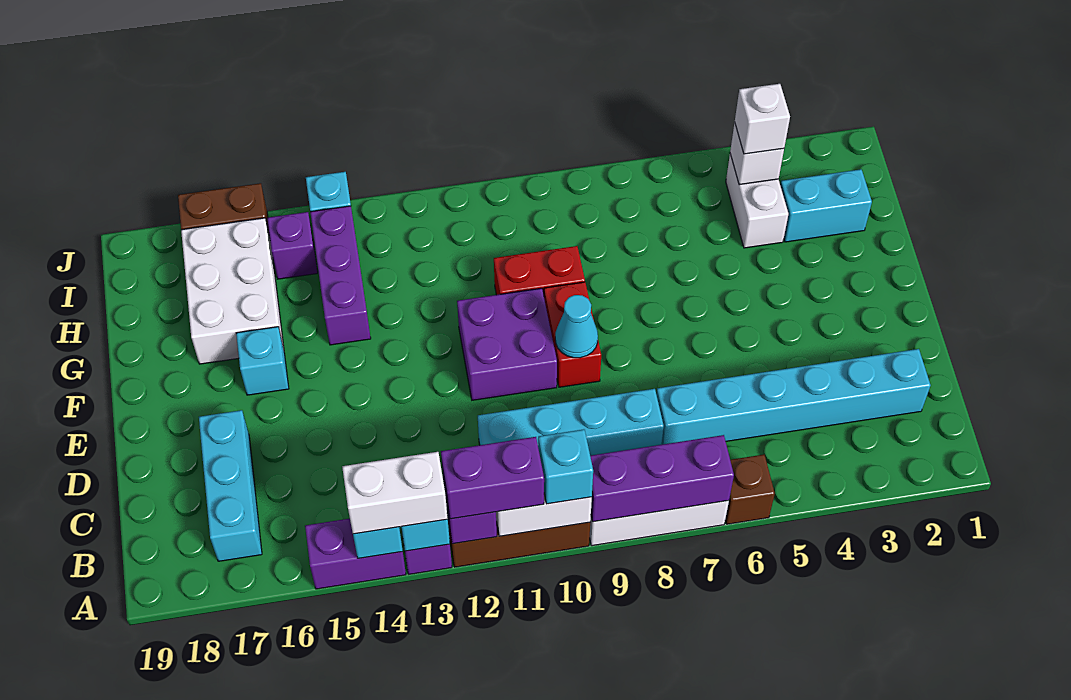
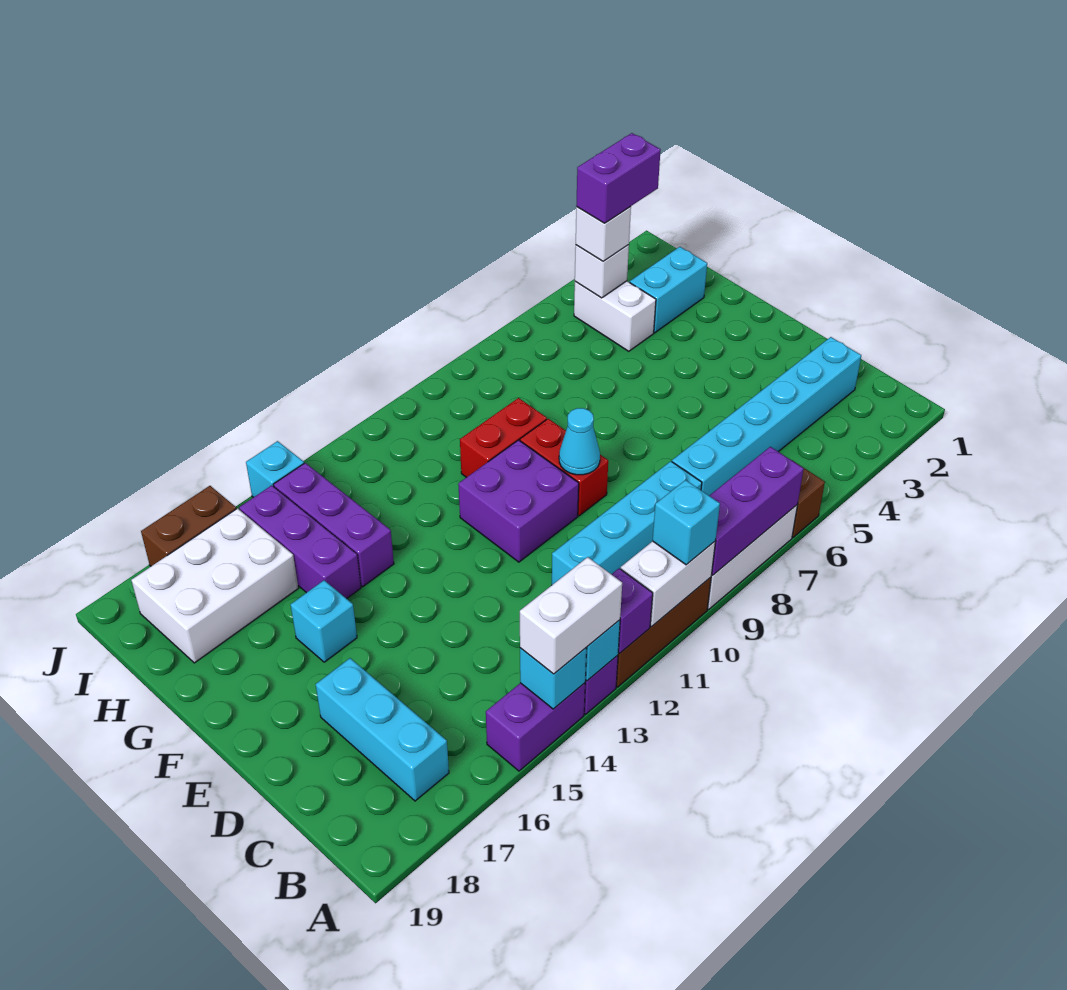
purple 1x2 brick [441,437,544,519] -> purple 1x2 brick moved to [576,133,661,223]
white 2x3 brick [181,218,284,364] -> white 2x3 brick turned to [131,508,298,663]
purple 1x1 brick [268,212,318,279] -> purple 1x3 brick [239,485,361,599]

